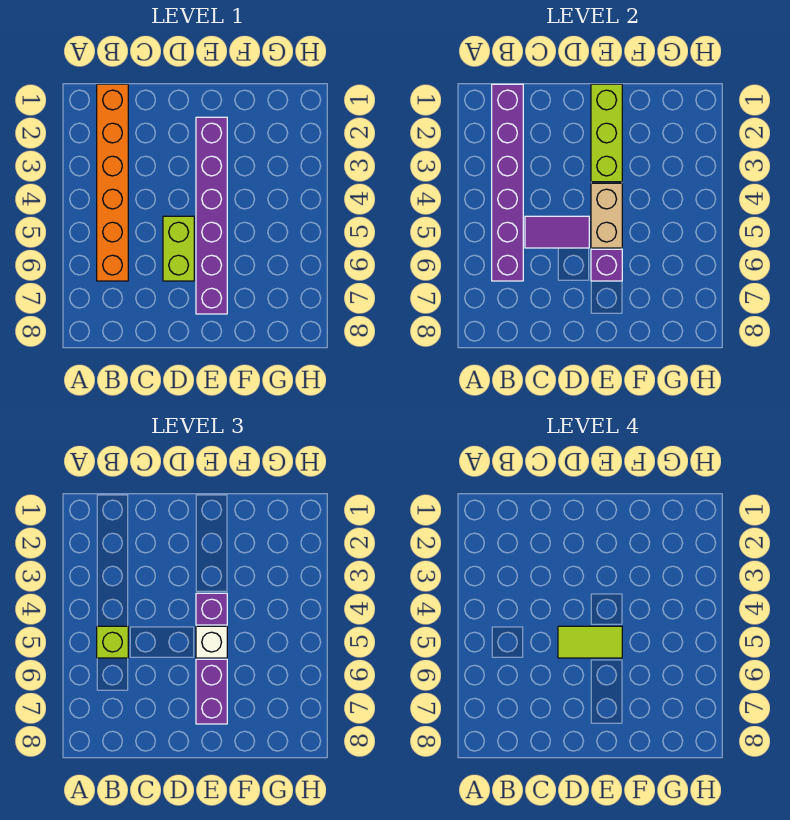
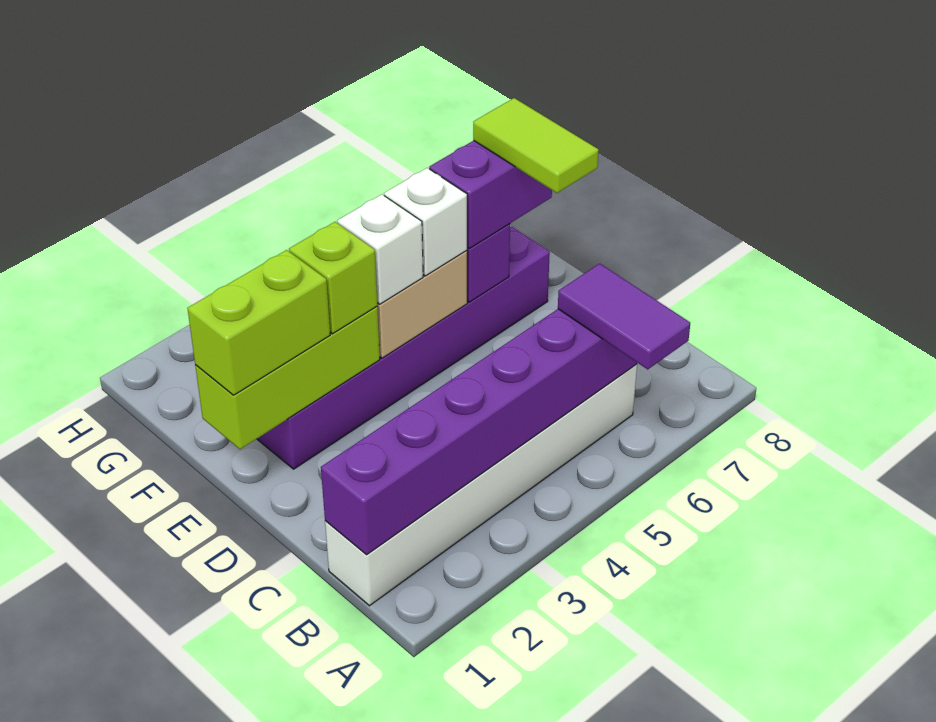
orange 1x6 brick [97,84,128,281] -> white 1x6 brick [325,364,637,606]
lime 1x1 brick [97,626,128,658] -> lime 1x1 brick moved to [289,222,377,334]
purple 1x2 tile [525,216,589,248] -> purple 1x2 tile moved to [558,264,690,369]
lime 1x2 brick [163,216,194,281] -> lime 1x2 brick moved to [187,250,330,395]
lime 1x2 tile [558,626,622,658] -> lime 1x2 tile moved to [473,98,599,193]
purple 1x1 brick [196,593,227,625] -> white 1x1 brick [337,194,423,304]

